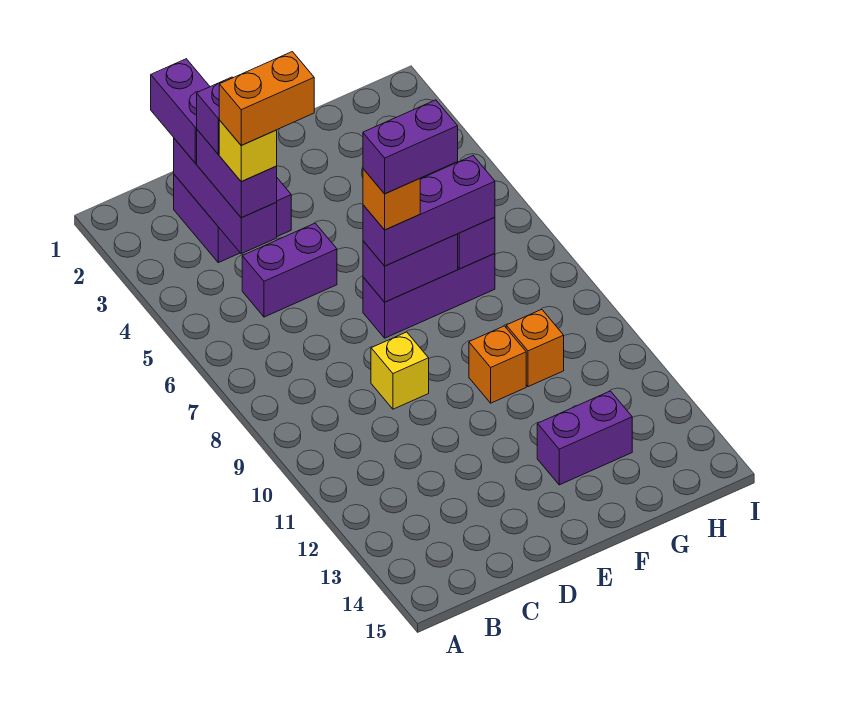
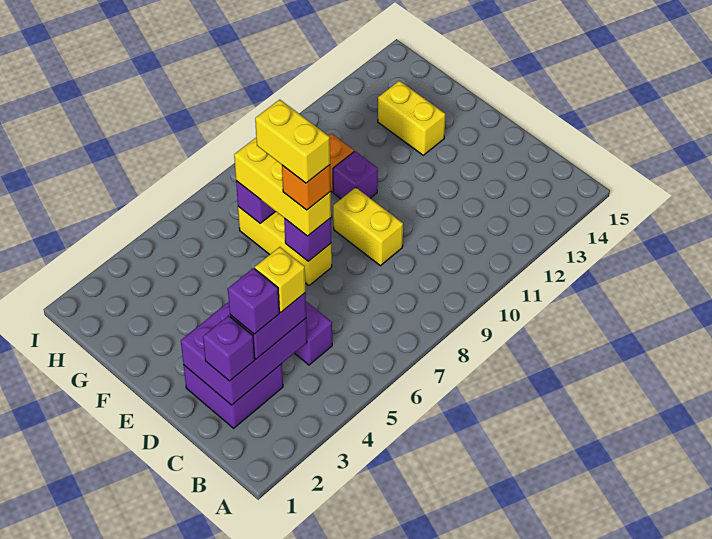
purple 1x2 brick [151,59,210,163] -> purple 1x1 brick [203,316,255,381]
purple 1x3 brick [174,139,277,254] -> purple 2x3 brick [181,302,307,405]
orange 1x2 brick [219,52,314,145] -> none
yellow 1x1 brick [371,332,429,409] -> yellow 1x2 brick [333,187,403,266]
purple 1x3 brick [363,254,495,338] -> yellow 1x3 brick [238,207,332,286]
purple 1x2 brick [363,234,458,302] -> purple 1x1 brick [284,218,331,261]
purple 1x3 brick [363,156,495,266] -> yellow 1x3 brick [234,138,331,236]
purple 1x2 brick [363,100,458,194] -> yellow 1x2 brick [255,100,330,183]
orange 1x1 brick [469,326,526,403] -> purple 1x1 brick [333,151,378,199]
purple 1x2 brick [537,391,632,485] -> yellow 1x2 brick [378,81,445,155]

